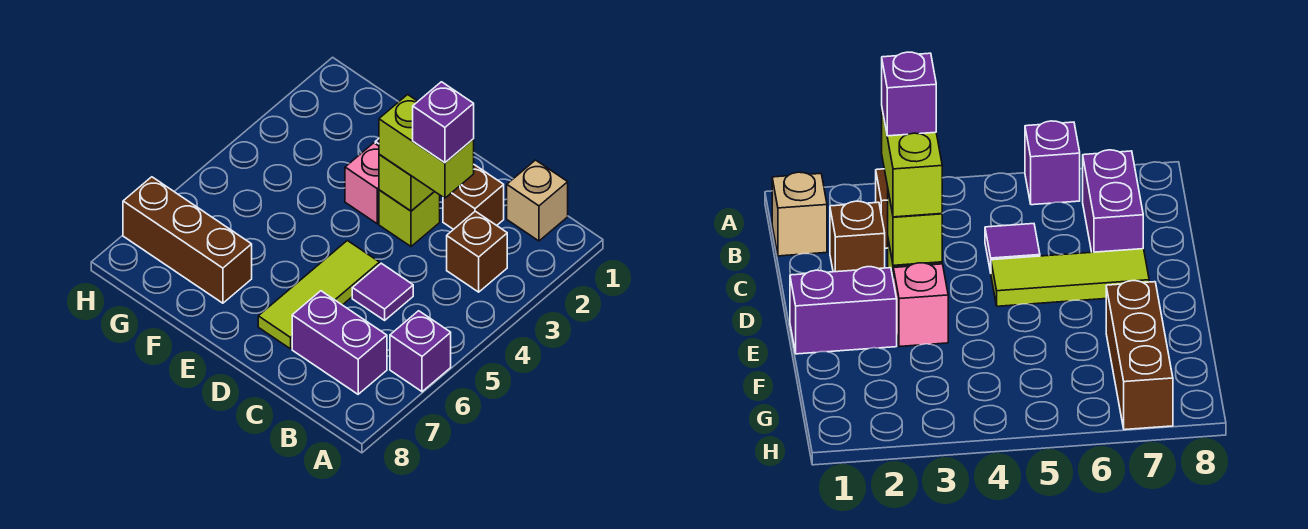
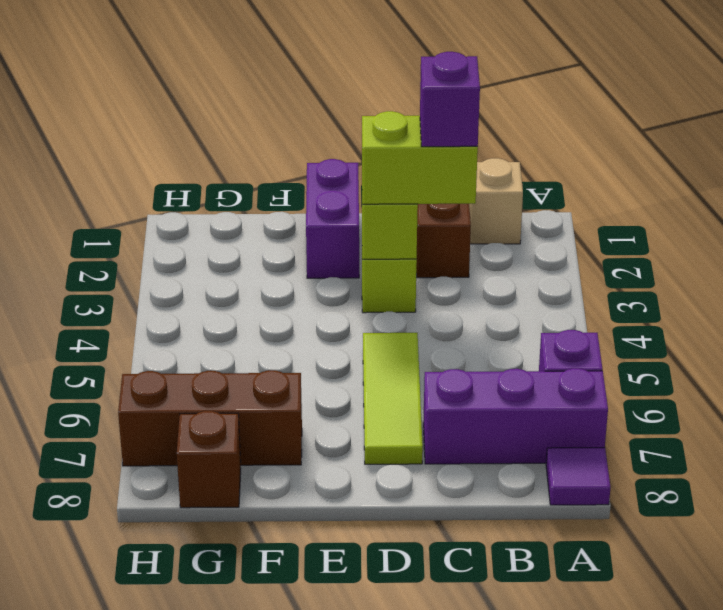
brown 1x1 brick [447,211,507,292] -> brown 1x1 brick moved to [177,411,241,508]
purple 1x2 brick [292,291,387,394] -> purple 1x3 brick [423,368,608,464]
purple 1x1 tile [352,263,413,320] -> purple 1x1 tile moved to [546,447,610,505]
pink 1x1 brick [345,143,379,224] -> none

